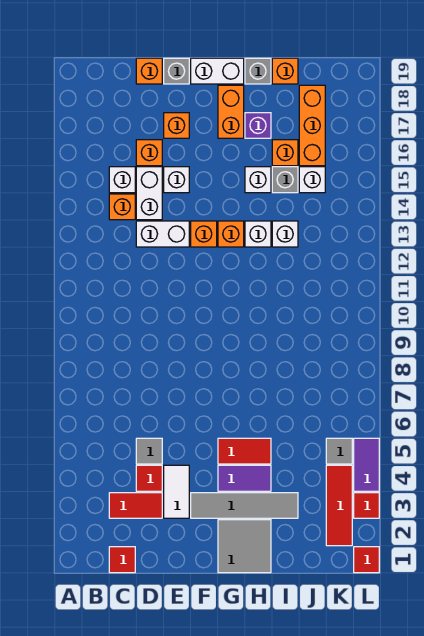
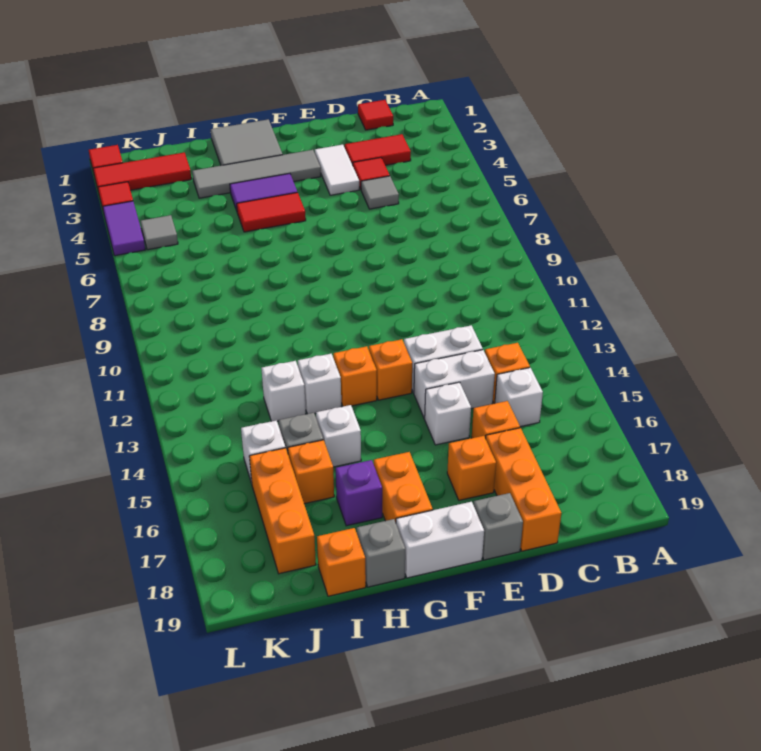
white 1x2 brick [136,167,162,220] -> white 1x2 brick turned to [414,350,495,418]
orange 1x1 brick [136,58,162,84] -> orange 1x3 brick [486,428,561,551]
red 1x3 tile [326,465,352,546] -> red 1x3 tile turned to [93,152,191,193]

